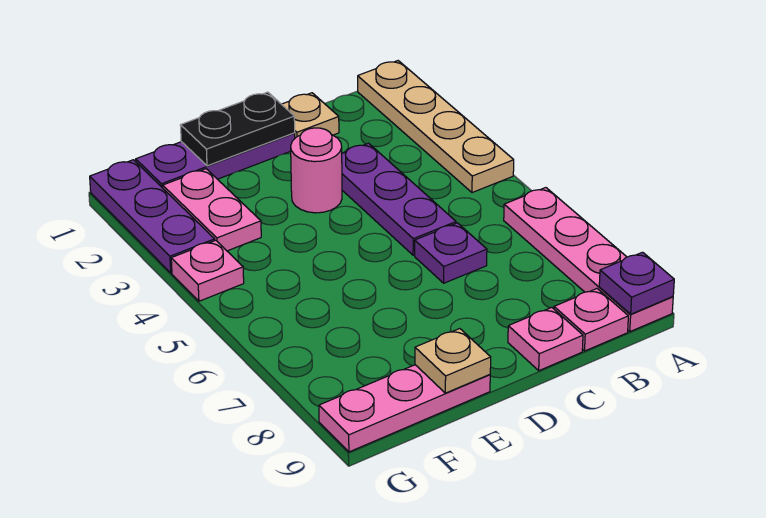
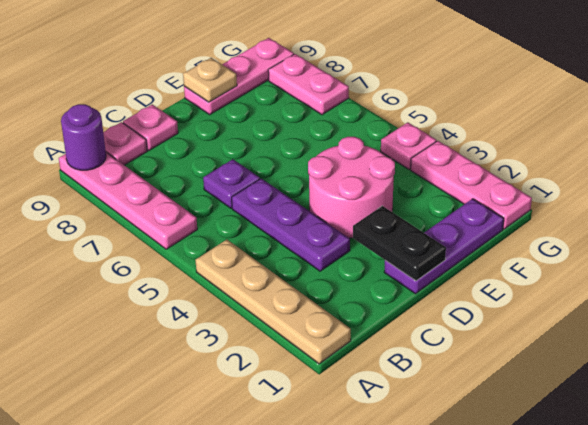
purple 1x1 plate [599,252,674,314] -> purple 1x1 round brick [61,104,106,170]
tan 1x1 plate [282,93,339,138] -> none
black 1x2 plate [180,92,295,166] -> black 1x2 plate turned to [353,206,446,281]
pink 1x1 round brick [291,128,342,213] -> pink 2x2 round brick [308,137,395,238]
pink 1x2 plate [163,169,261,251] -> pink 1x2 plate moved to [268,54,349,115]
purple 1x3 plate [90,160,215,273] -> pink 1x3 plate [411,141,532,229]

